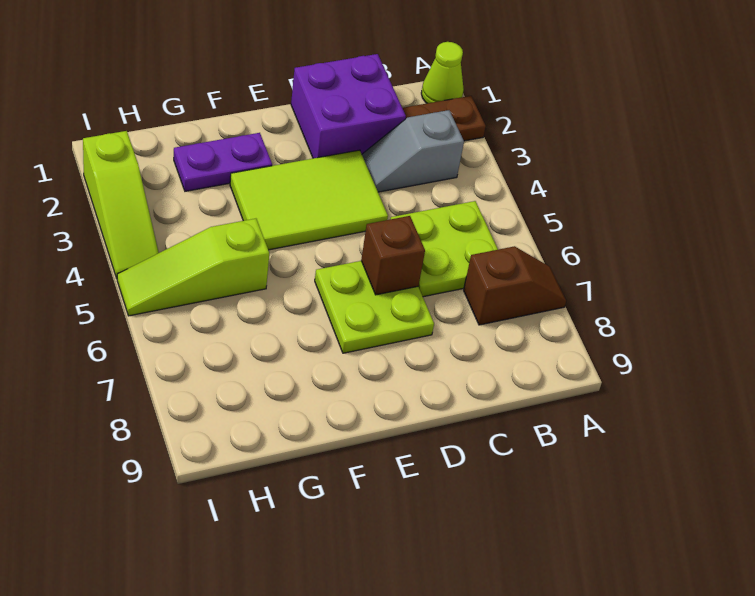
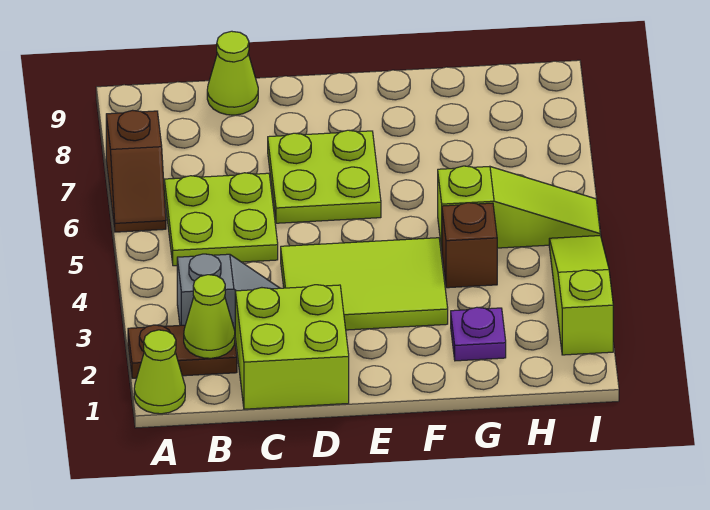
brown 1x2 slope [464,246,566,325] -> brown 1x2 slope turned to [106,110,166,232]
none -> lime 1x1 cone [184,275,235,358]
purple 2x2 brick [291,54,406,158] -> lime 2x2 brick [235,285,349,409]
none -> lime 1x1 cone [207,31,258,115]
brown 1x1 brick [361,216,425,295] -> brown 1x1 brick moved to [442,203,497,288]
purple 1x2 plate [174,133,272,191] -> purple 1x1 plate [451,307,506,361]

